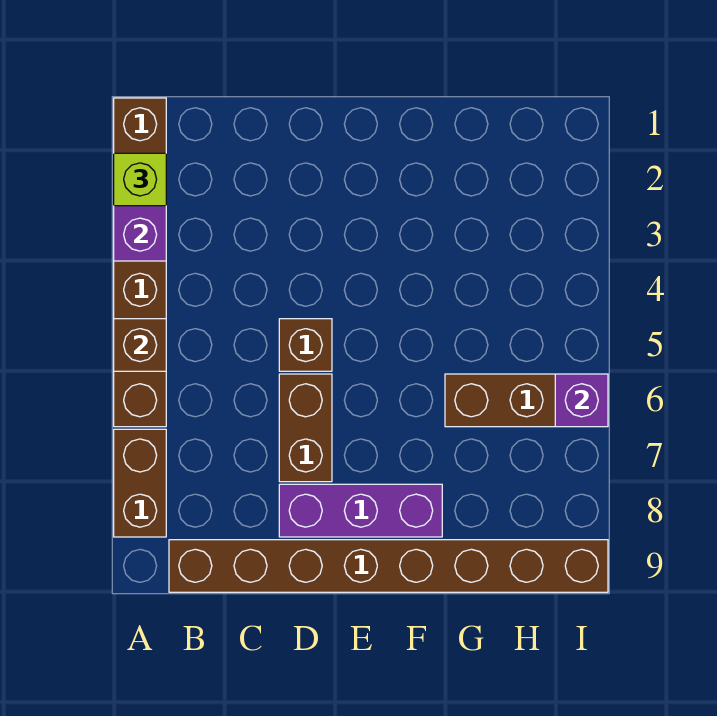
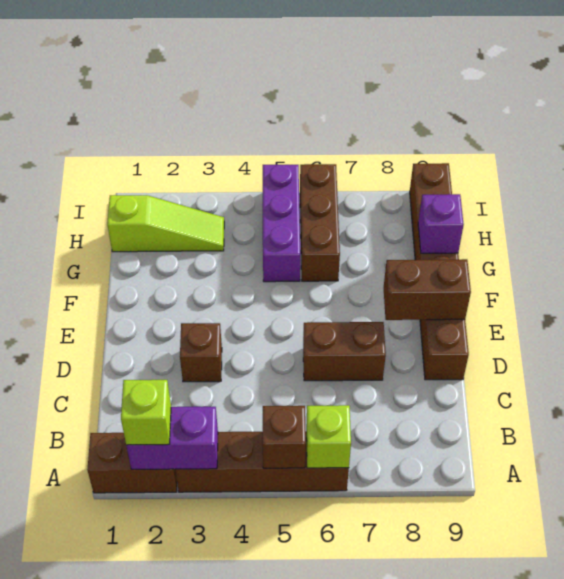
none -> lime 1x1 brick [306,405,351,468]
brown 1x2 brick [114,429,166,537] -> brown 1x2 brick moved to [384,259,471,320]
brown 1x8 brick [169,540,608,592] -> brown 1x6 brick [410,163,469,380]
brown 1x1 brick [279,319,332,371] -> brown 1x1 brick moved to [180,323,222,382]
purple 1x3 brick [279,484,442,537] -> purple 1x3 brick moved to [263,165,300,282]
none -> lime 1x3 slope [107,195,224,252]
purple 1x1 brick [555,374,608,427] -> purple 1x1 brick moved to [418,194,464,253]

